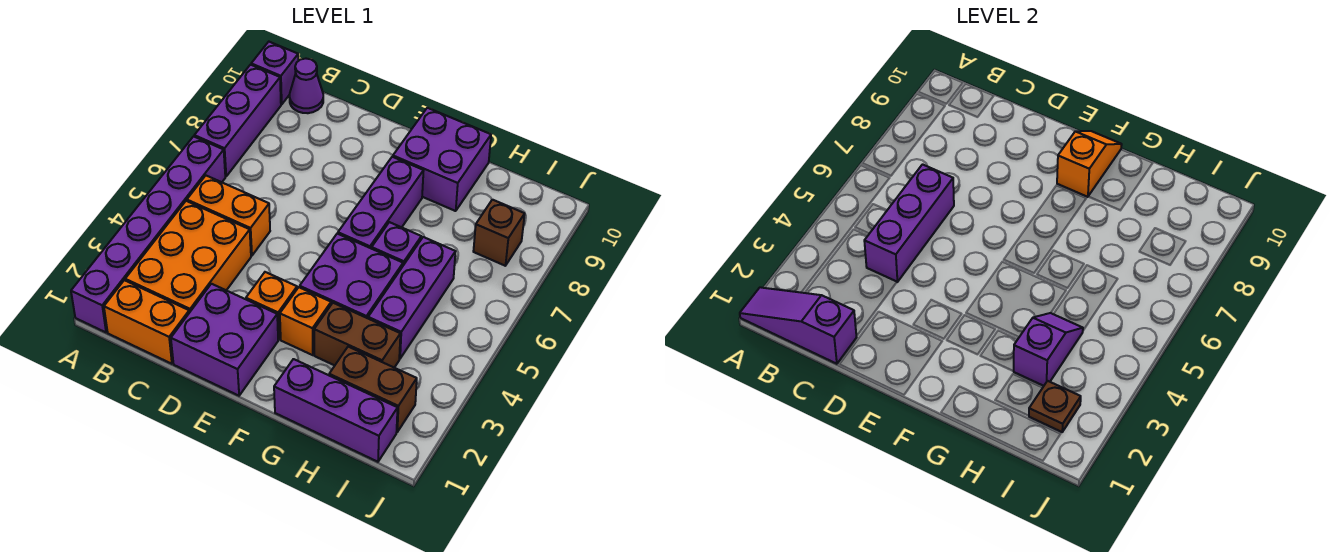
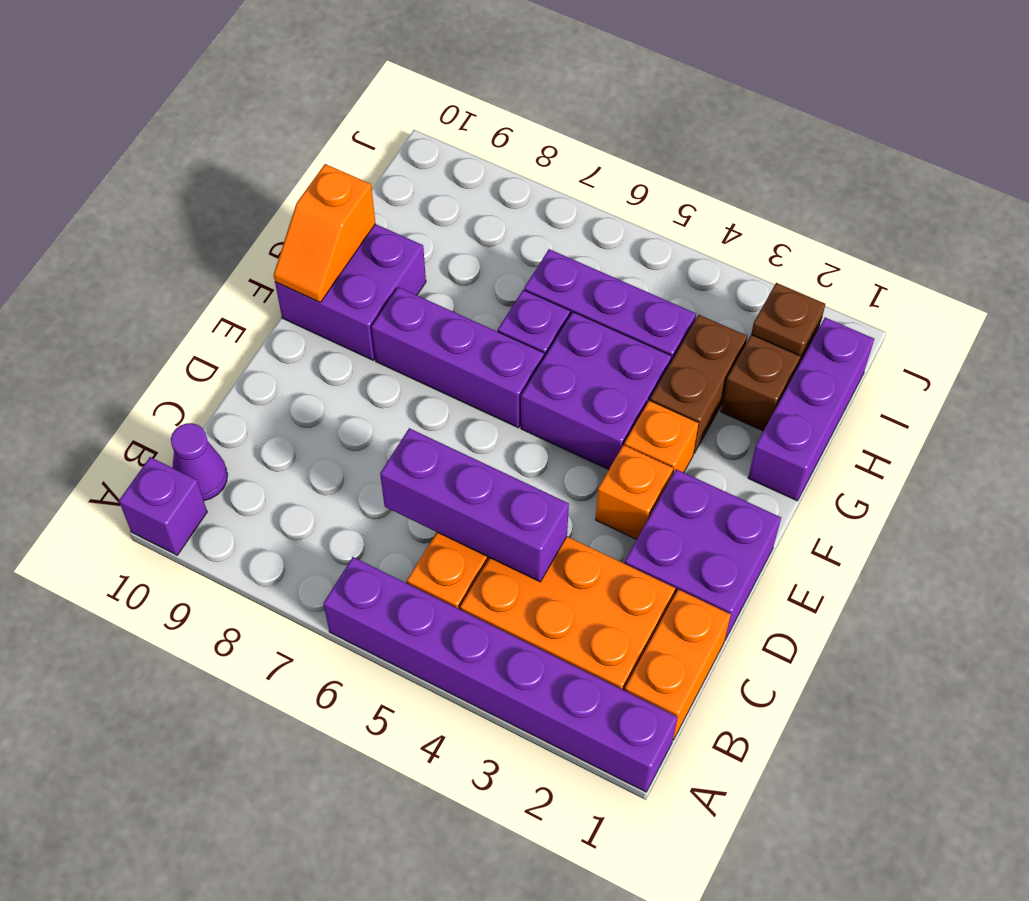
purple 1x3 slope [740,287,857,364] -> none
purple 1x3 brick [194,65,281,176] -> none
orange 1x2 slope [1057,131,1122,197] -> orange 1x2 slope turned to [274,164,375,302]
purple 1x2 slope [1014,313,1083,386] -> none
brown 1x1 brick [473,200,525,266] -> none

